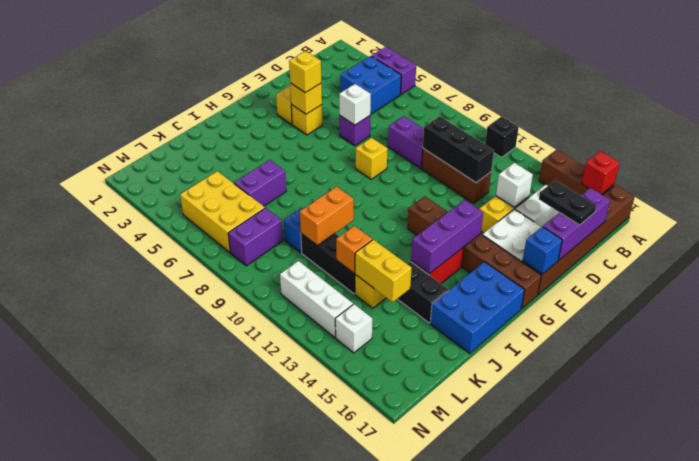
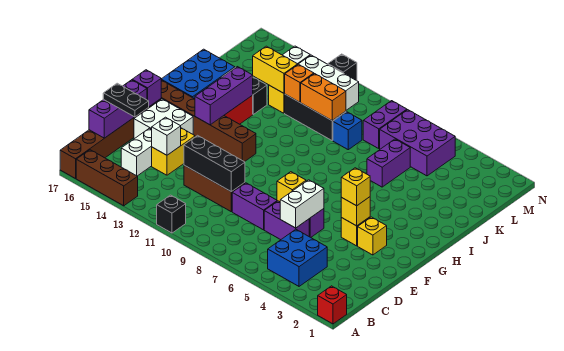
purple 1x2 brick [371,47,416,95] -> purple 1x2 brick moved to [264,201,309,240]
red 1x1 brick [581,151,619,194] -> red 1x1 brick moved to [318,286,347,324]
white 1x1 brick [339,84,371,125] -> white 1x2 brick [280,180,324,228]
blue 1x1 brick [523,227,562,274] -> purple 1x1 brick [132,70,161,107]
orange 1x2 brick [300,187,354,246] -> orange 1x2 brick turned to [301,74,346,121]
yellow 2x3 brick [180,171,265,252] -> purple 2x3 brick [380,110,455,176]
none -> black 1x1 brick [328,54,357,81]

